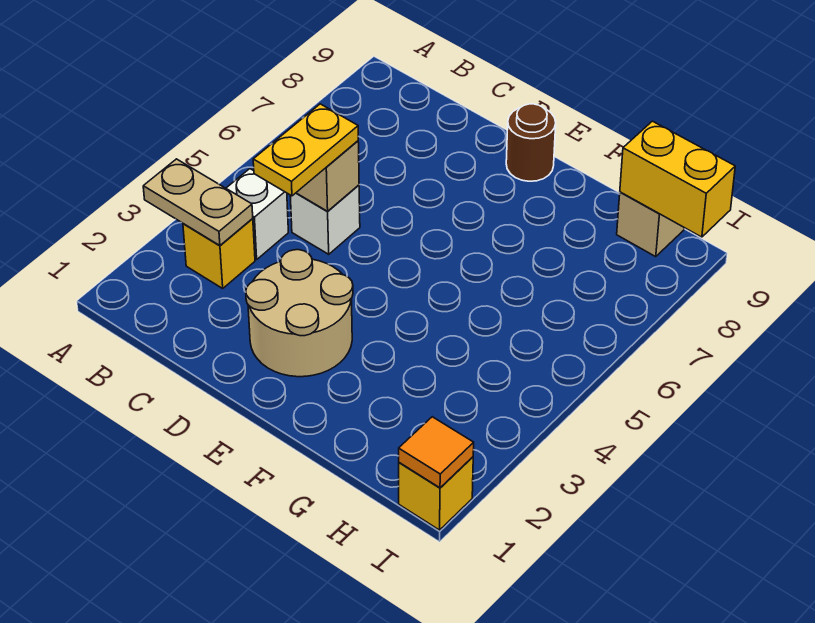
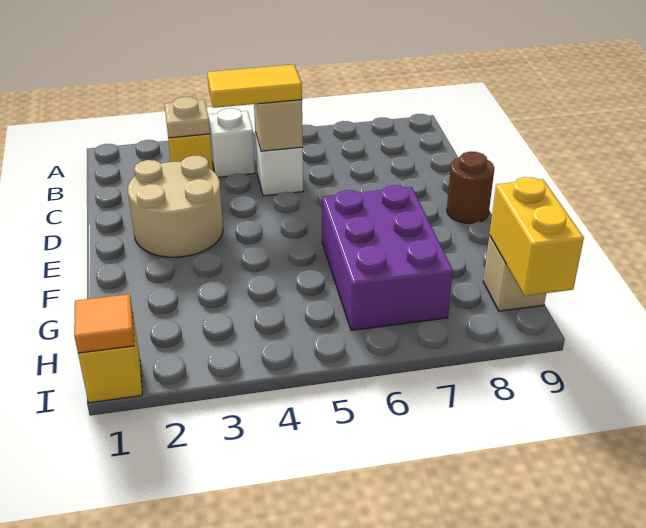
tan 1x2 plate [143,159,253,246] -> tan 1x1 plate [164,97,210,138]
yellow 1x2 plate [253,104,358,196] -> yellow 1x2 tile [207,64,302,108]
none -> purple 2x3 brick [322,185,453,330]

